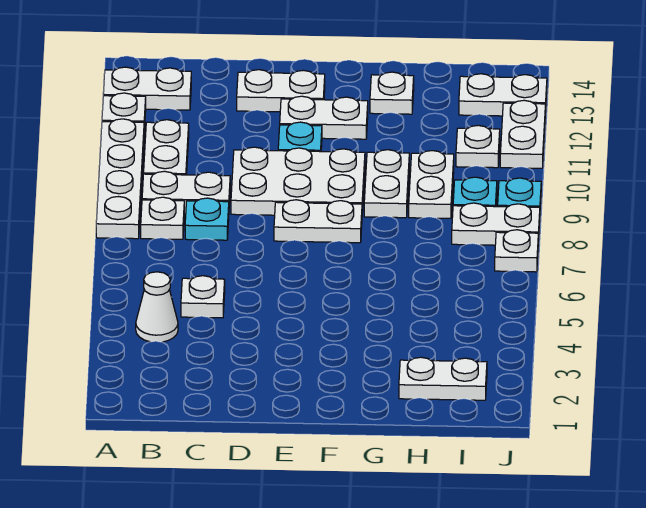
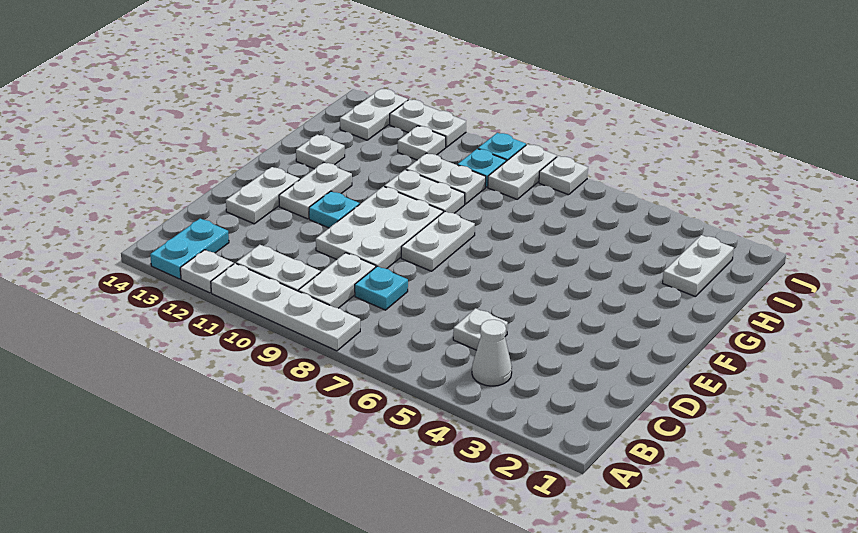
white 1x2 plate [103,67,191,110] -> cyan 1x2 plate [150,219,229,279]
white 1x1 plate [141,197,184,239] -> none

